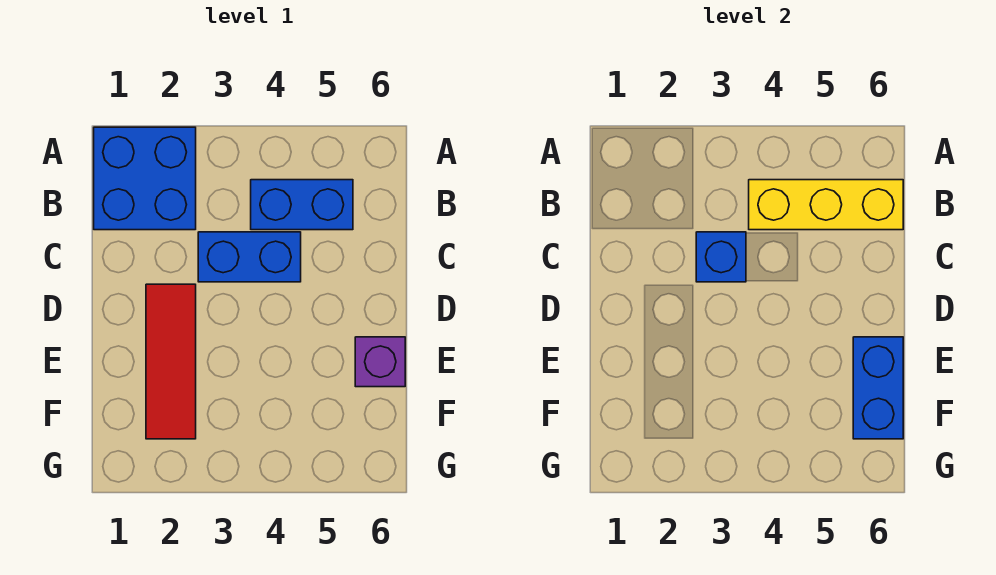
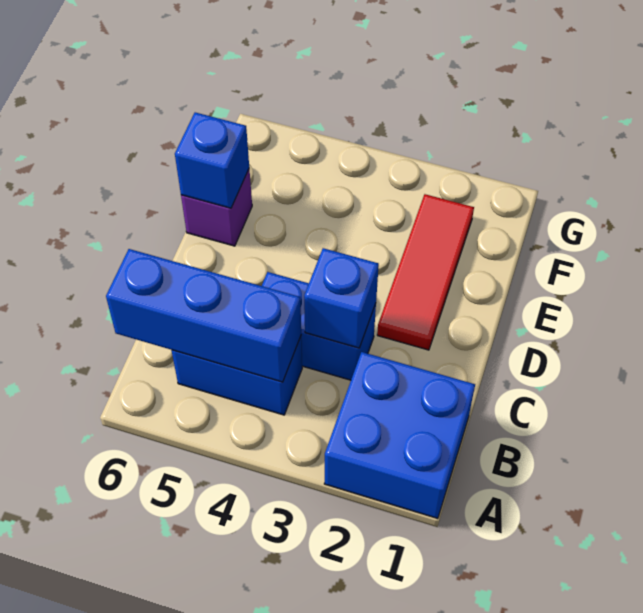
yellow 1x3 brick [749,180,903,230] -> blue 1x3 brick [106,249,301,382]
blue 1x2 brick [853,337,903,439] -> blue 1x1 brick [175,112,249,208]

